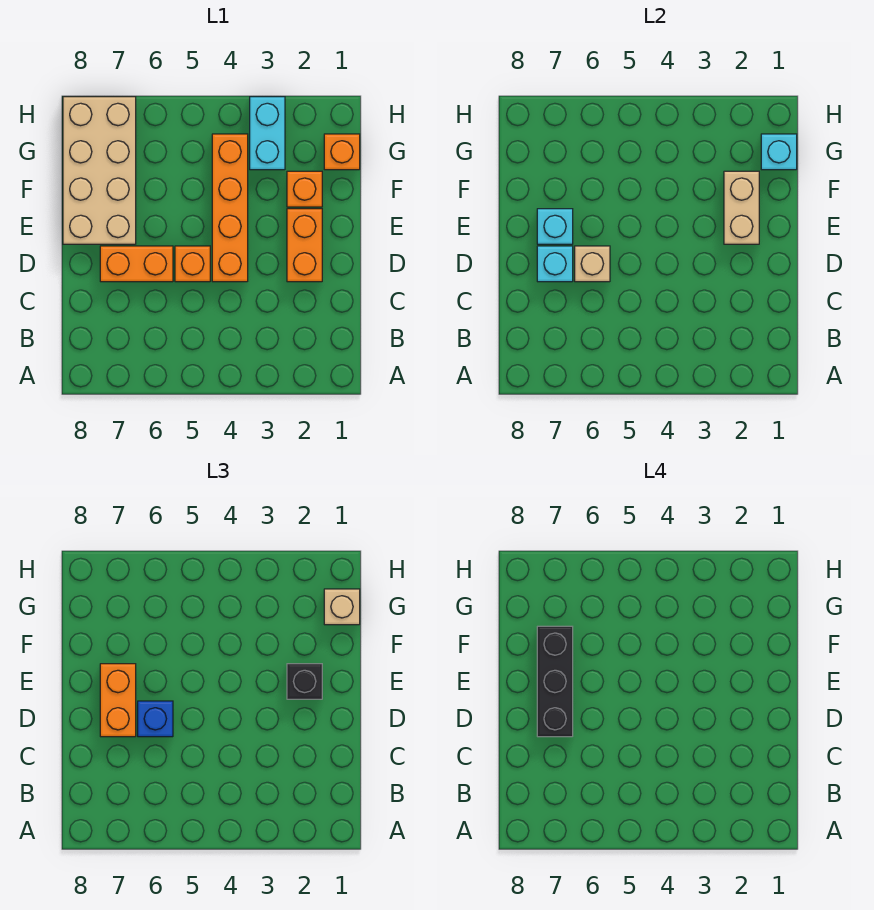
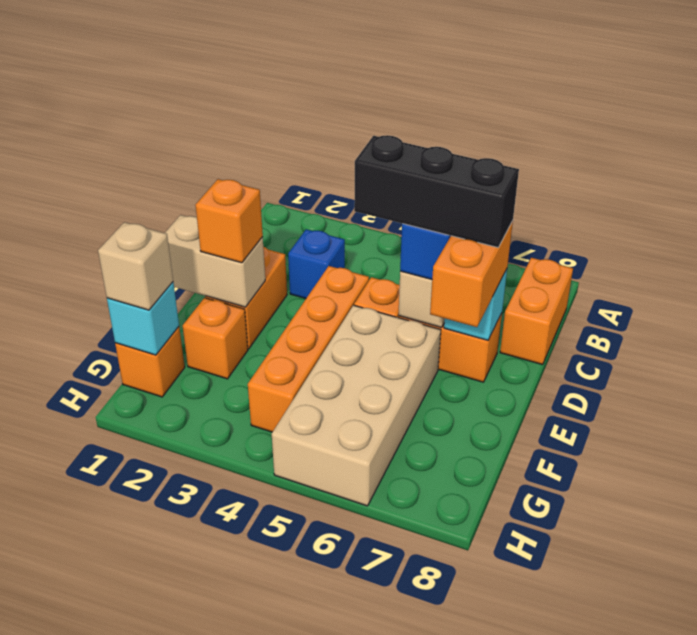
none -> orange 1x2 brick [500,258,573,365]
none -> blue 1x1 brick [288,229,345,298]
black 1x3 brick [537,626,573,737] -> black 1x3 brick turned to [354,135,519,247]
tan 1x2 brick [724,171,759,244] -> tan 1x2 brick turned to [165,215,265,307]
black 1x1 brick [287,664,322,699] -> orange 1x1 brick [196,179,263,263]
tan 2x4 brick [63,97,136,244] -> tan 2x4 brick moved to [272,305,441,506]
cyan 1x1 brick [537,209,573,244] -> none
cyan 1x2 brick [250,97,285,170] -> none

